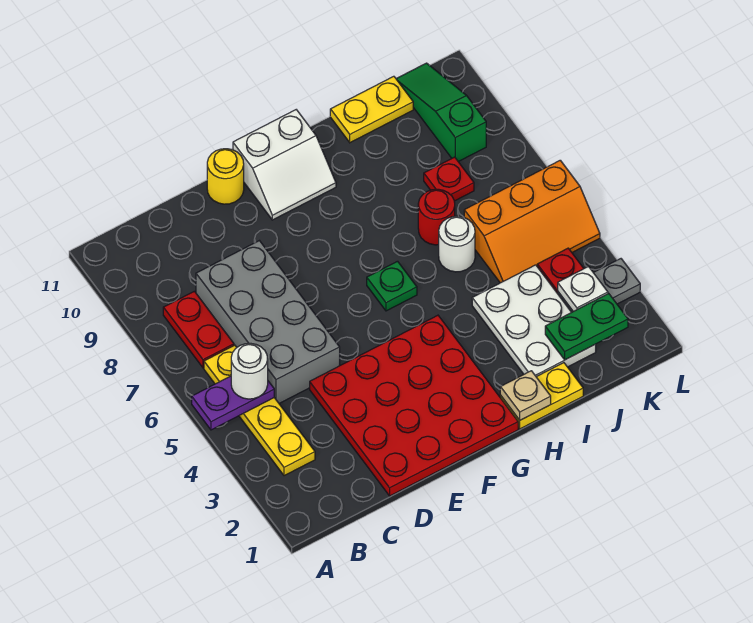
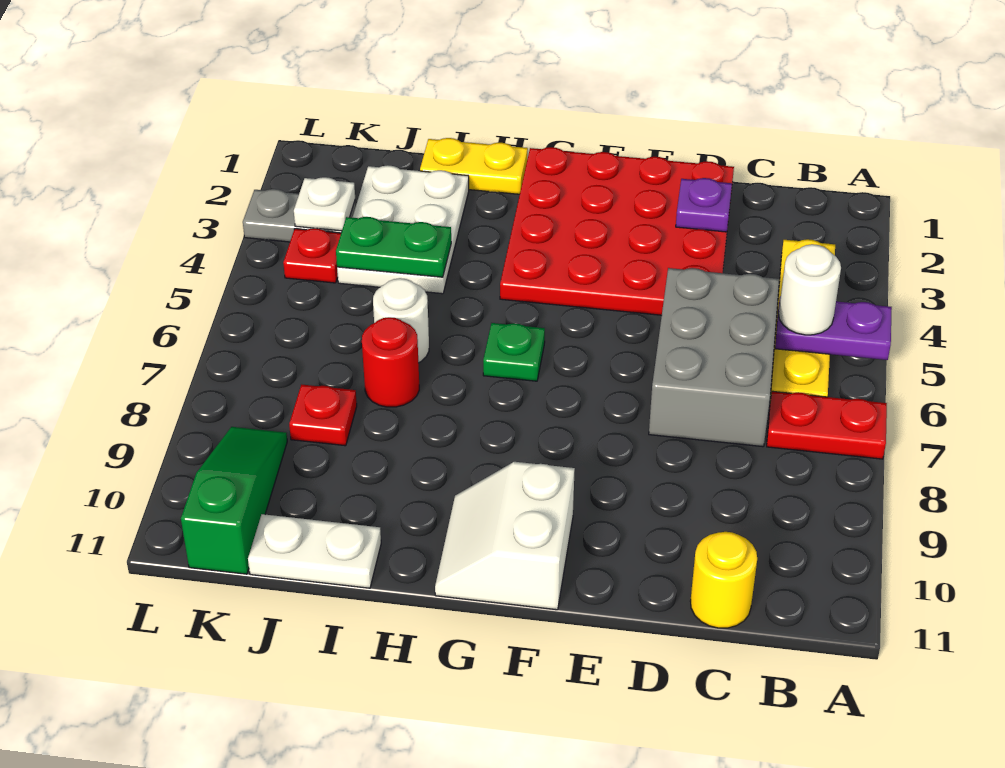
red 1x2 plate [163,291,234,368] -> red 1x2 plate turned to [767,391,887,459]
grey 2x4 brick [196,241,340,403] -> grey 2x3 brick [649,268,779,447]
none -> purple 1x1 plate [676,178,732,232]
yellow 1x1 round brick [207,149,244,204] -> yellow 1x1 round brick moved to [690,532,757,628]
white 2x2 slope [233,110,336,220] -> white 2x2 slope turned to [435,462,575,610]
tan 1x1 plate [500,371,551,420] -> none
yellow 1x2 plate [330,76,413,143] -> white 1x2 plate [248,514,381,588]
green 1x2 plate [545,293,628,360] -> green 1x2 plate moved to [336,217,451,277]
orange 2x3 slope [464,160,600,283] -> none
green 1x3 slope [396,63,486,162] -> green 1x3 slope turned to [181,427,287,574]

